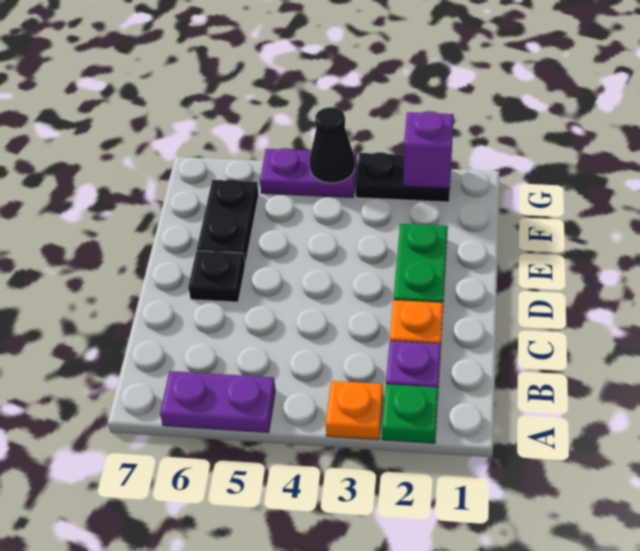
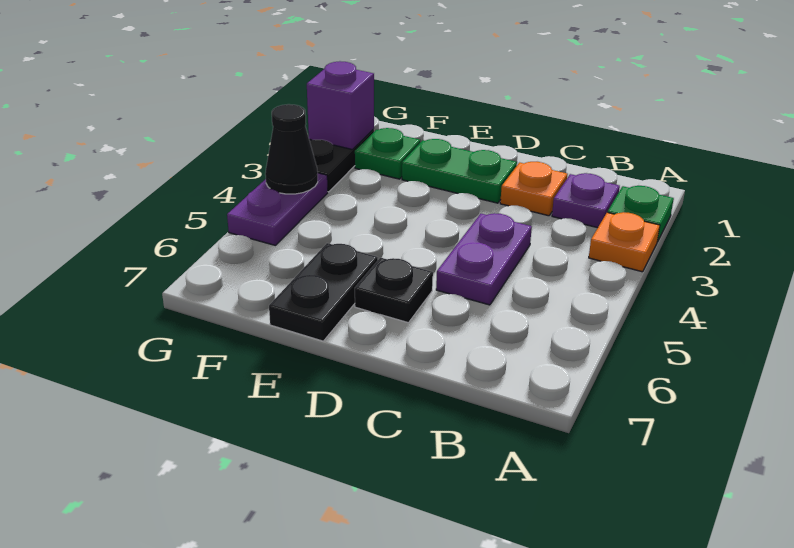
purple 1x2 plate [160,371,275,433] -> purple 1x2 plate moved to [436,213,532,305]
black 1x2 plate [197,180,259,264] -> black 1x2 plate turned to [269,243,378,341]
none -> green 1x1 plate [355,128,420,179]

